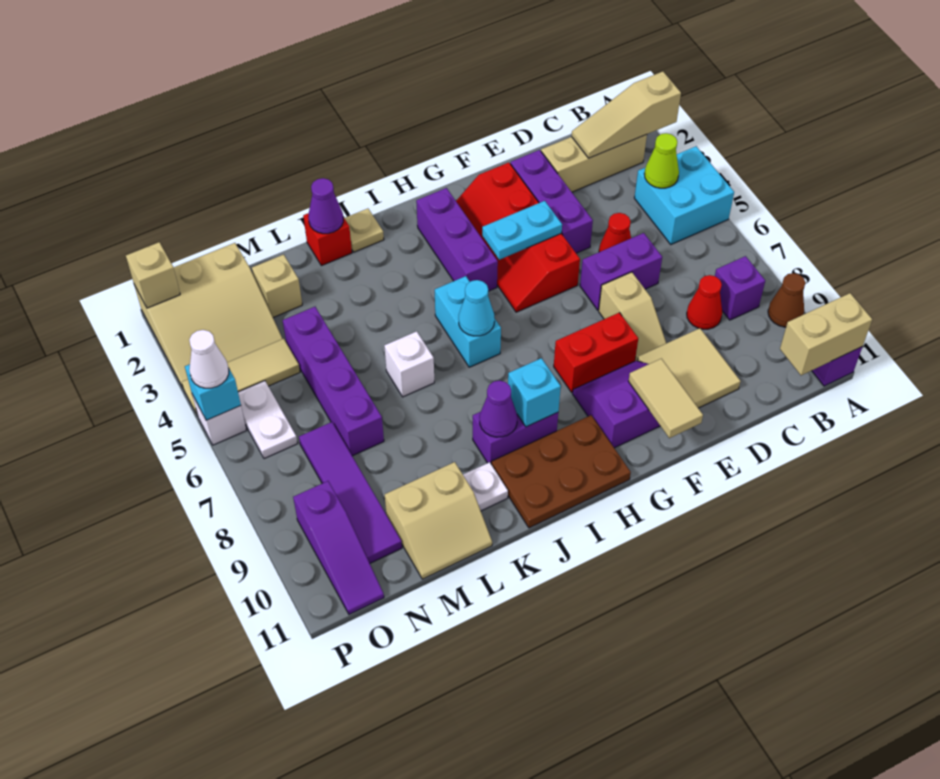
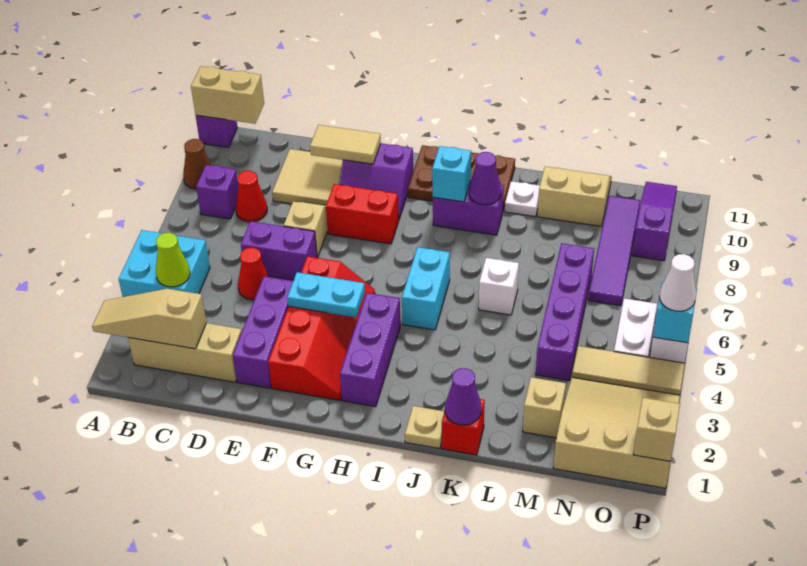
tan 1x3 slope [572,72,681,158] -> tan 1x3 slope turned to [92,289,206,349]
tan 1x2 tile [629,359,703,438] -> tan 1x2 tile turned to [310,125,381,164]
cyan 1x1 cone [459,280,495,336] -> none

